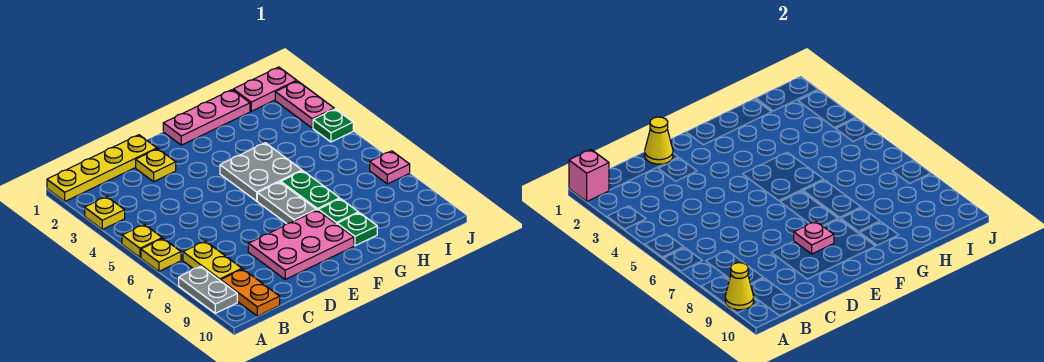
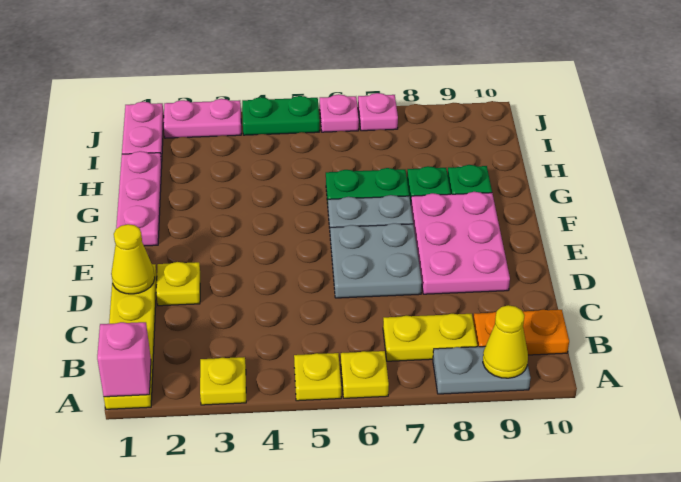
pink 1x1 plate [794,221,834,254] -> pink 1x1 plate moved to [320,94,359,132]
grey 2x2 plate [220,143,302,201] -> grey 2x2 plate moved to [330,223,422,298]
green 1x1 plate [313,109,353,142] -> green 1x2 plate [242,96,320,135]

